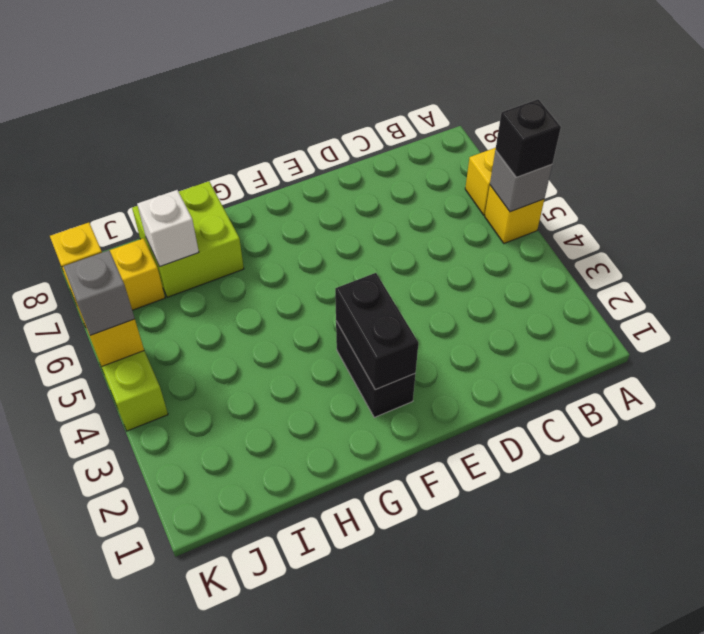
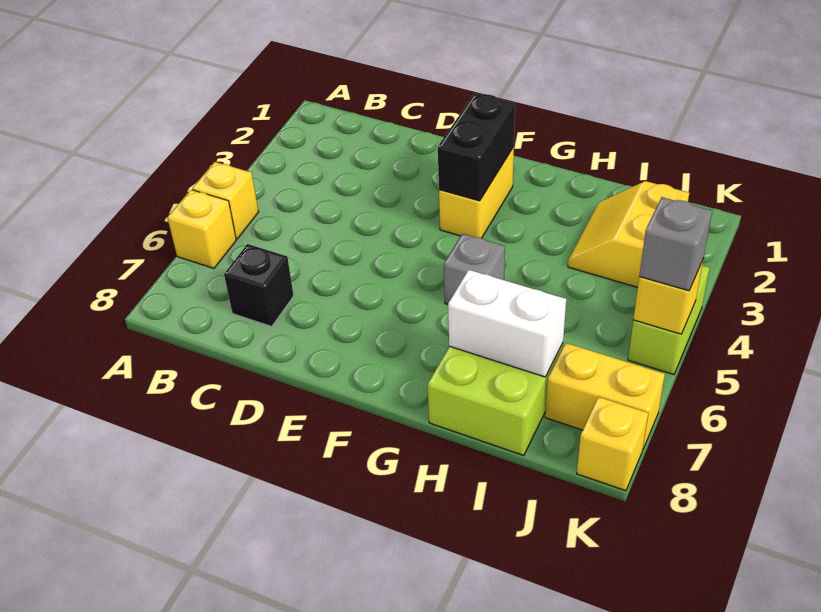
grey 1x1 brick [490,150,552,212] -> grey 1x1 brick moved to [444,234,505,304]
black 1x1 brick [495,99,561,177] -> black 1x1 brick moved to [224,244,294,326]
black 1x2 brick [336,321,415,417] -> yellow 1x2 brick [439,147,514,238]
none -> yellow 2x2 slope [568,181,689,287]
white 1x1 brick [137,190,199,267] -> white 1x2 brick [448,270,566,377]

